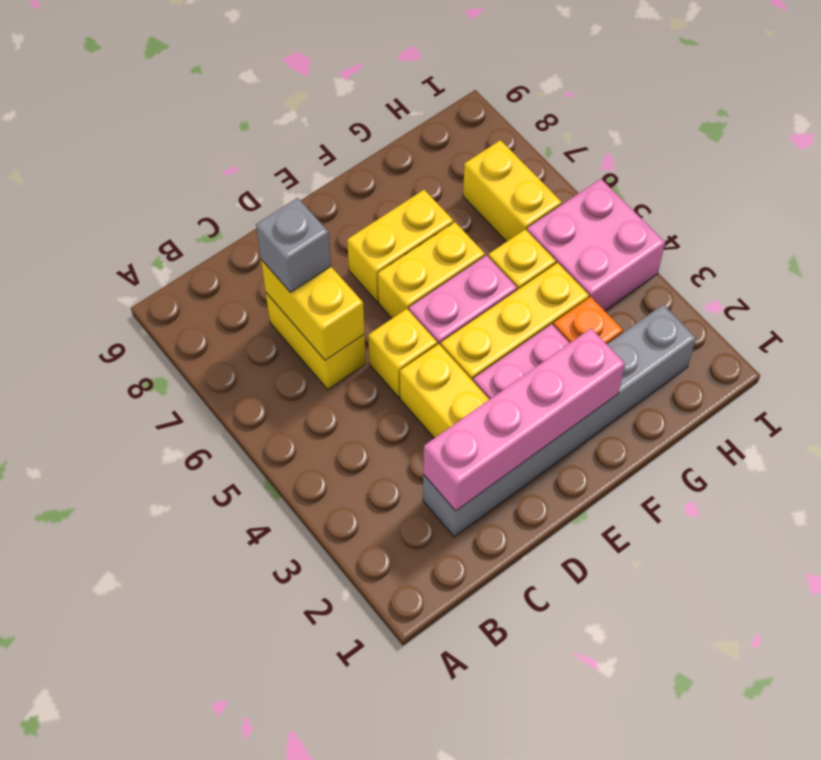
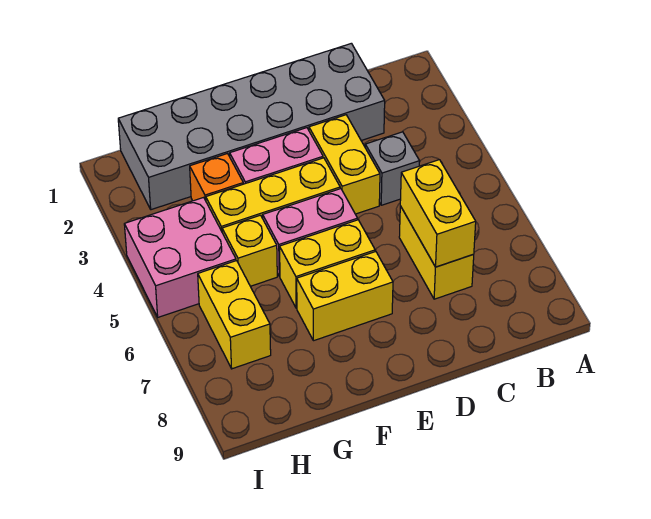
grey 1x6 brick [423,305,696,537] -> grey 2x6 brick [118,43,385,210]
pink 1x4 brick [423,328,625,511] -> none
grey 1x1 brick [256,198,331,292] -> grey 1x1 brick moved to [365,132,420,205]
yellow 1x1 brick [368,309,437,397] -> none

